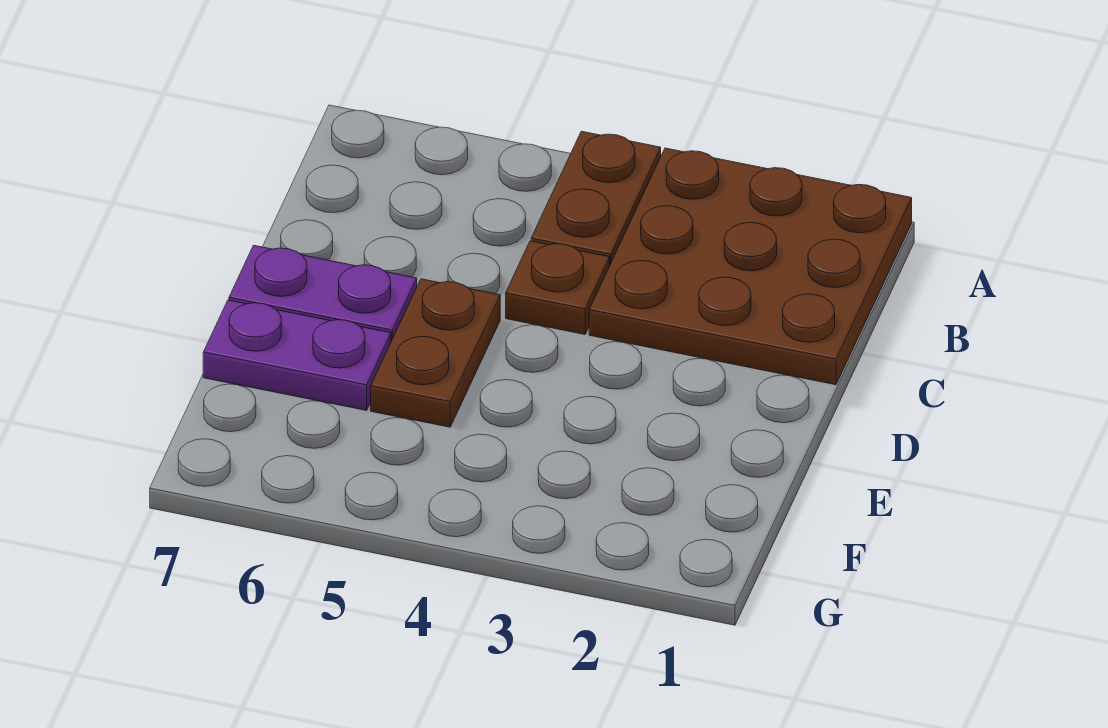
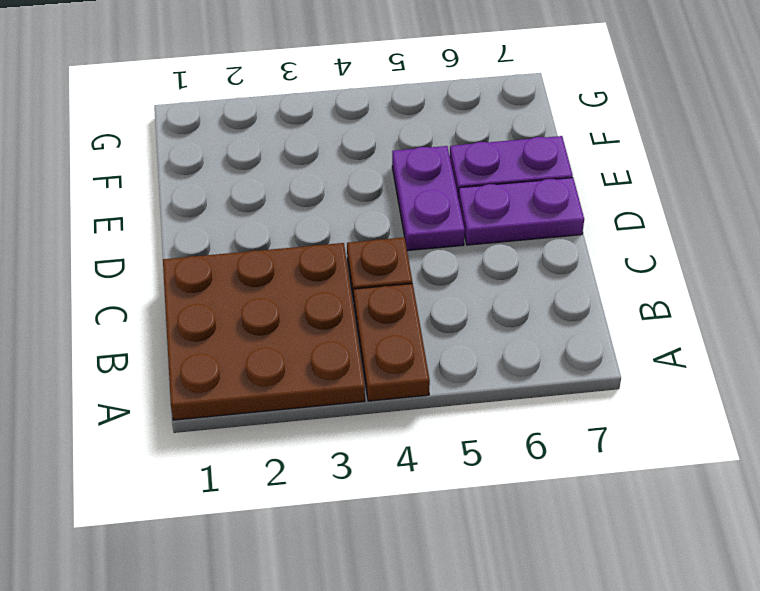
brown 1x2 plate [371,279,500,427] -> purple 1x2 plate [392,146,465,251]

